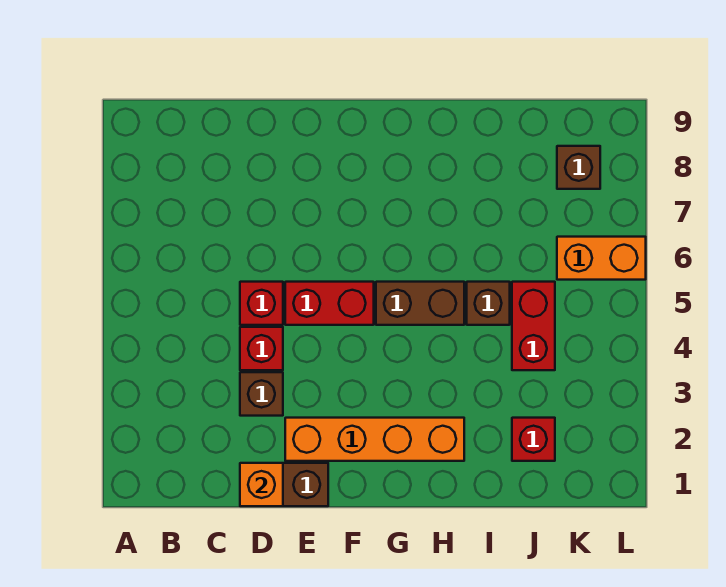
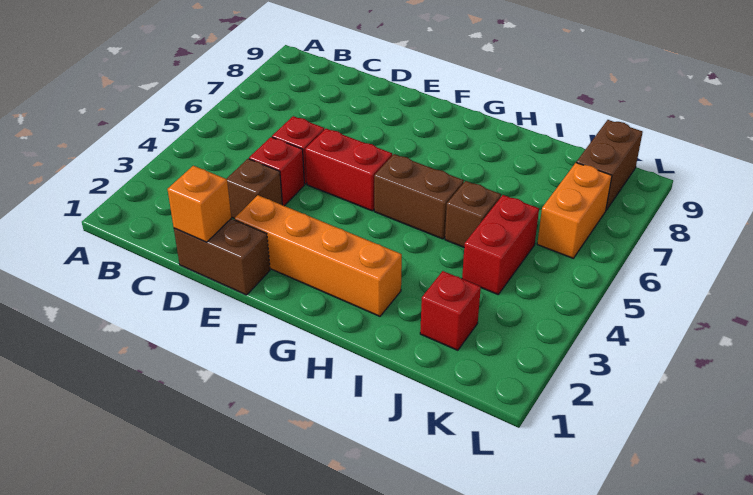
orange 1x2 brick [557,237,646,280] -> orange 1x2 brick turned to [537,163,612,258]
brown 1x1 brick [557,146,600,189] -> brown 1x2 brick [576,120,643,210]

